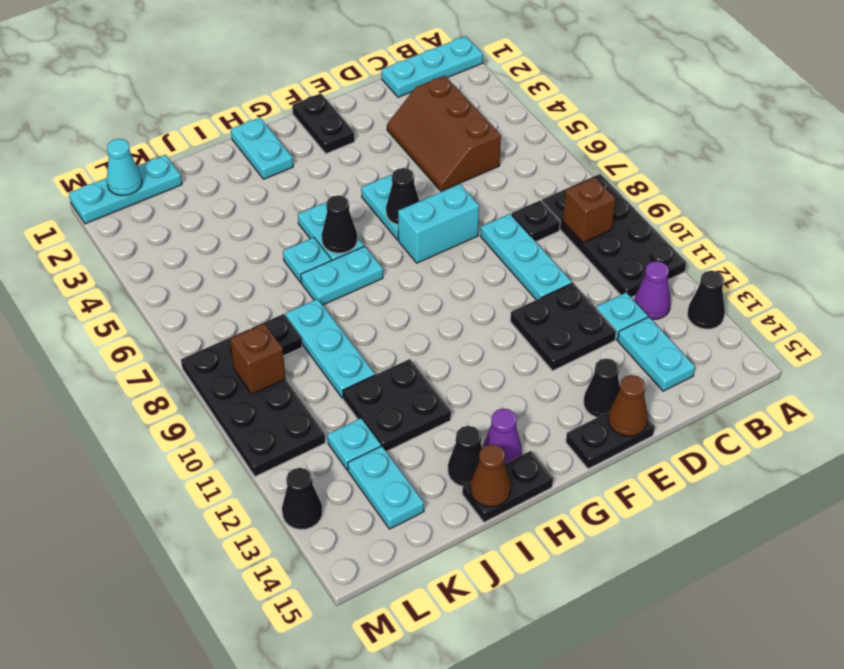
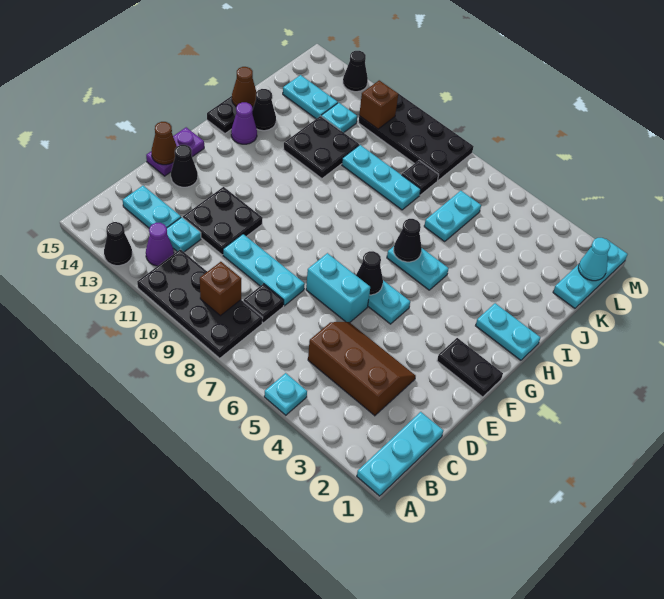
cyan 1x2 brick [398,184,479,263] -> cyan 1x2 brick turned to [306,253,370,322]
black 1x2 plate [566,412,655,469] -> purple 1x2 plate [146,127,204,176]
cyan 1x2 plate [301,246,383,305] -> cyan 1x2 plate moved to [424,191,481,241]
cyan 1x1 plate [283,237,331,282] -> cyan 1x1 plate moved to [264,373,307,415]
brown 1x1 brick [230,323,286,394] -> brown 1x1 brick moved to [359,80,398,129]

